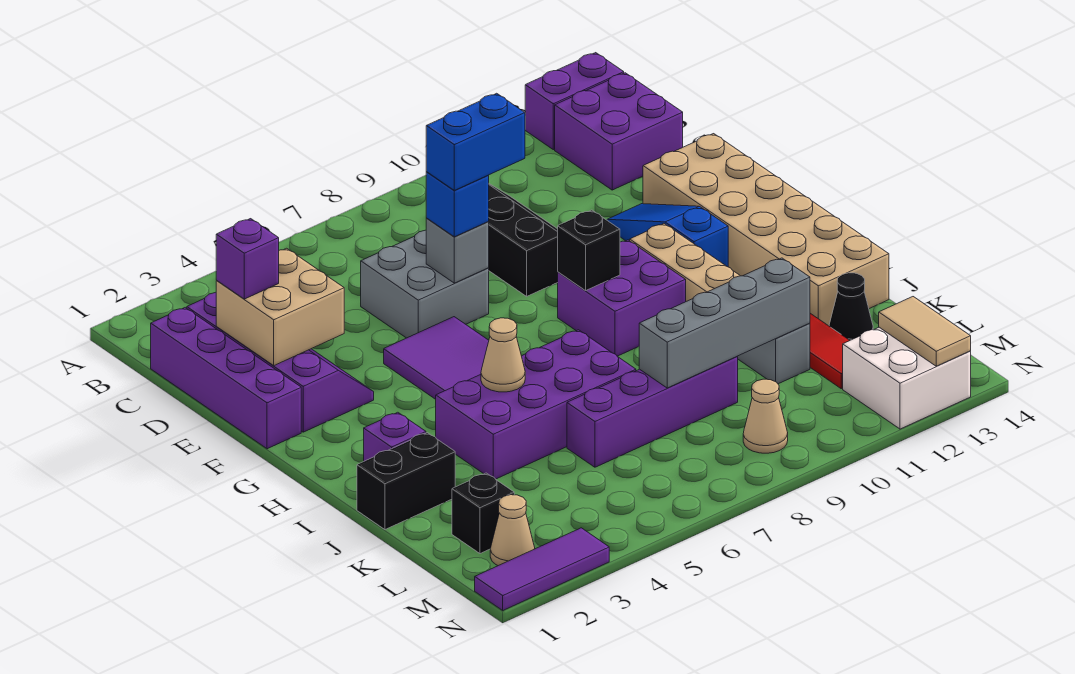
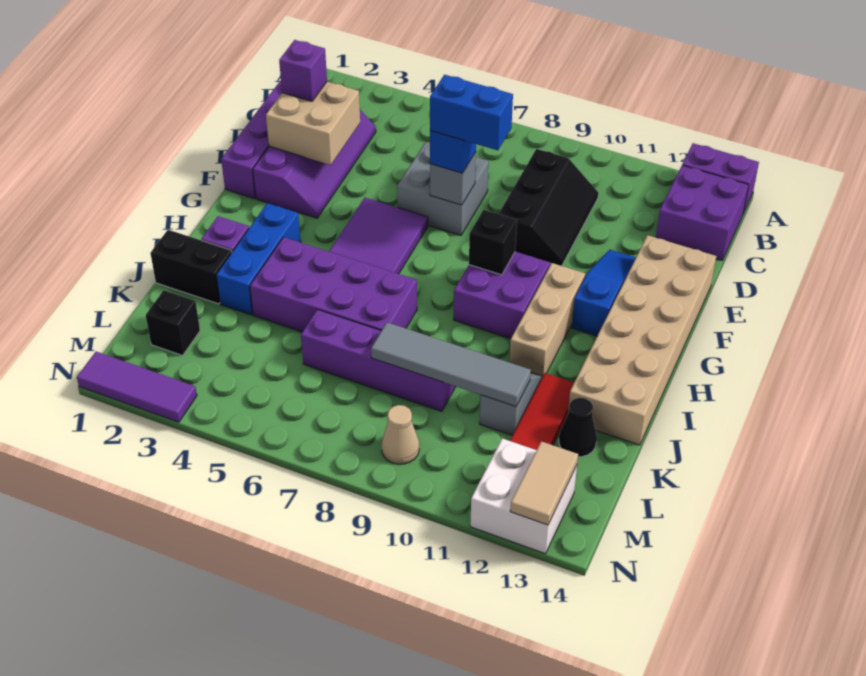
none -> blue 1x3 brick [216,203,301,315]
tan 1x1 cone [481,318,525,392] -> none
grey 1x4 brick [639,258,810,388] -> grey 1x4 tile [371,322,531,407]
tan 1x1 cone [490,495,535,566] -> none

